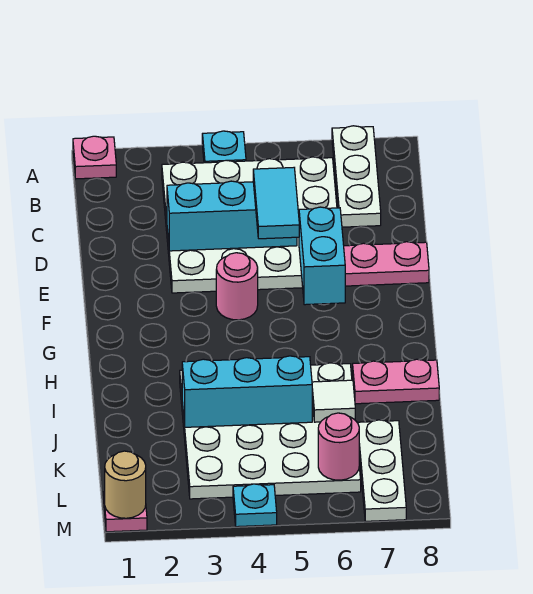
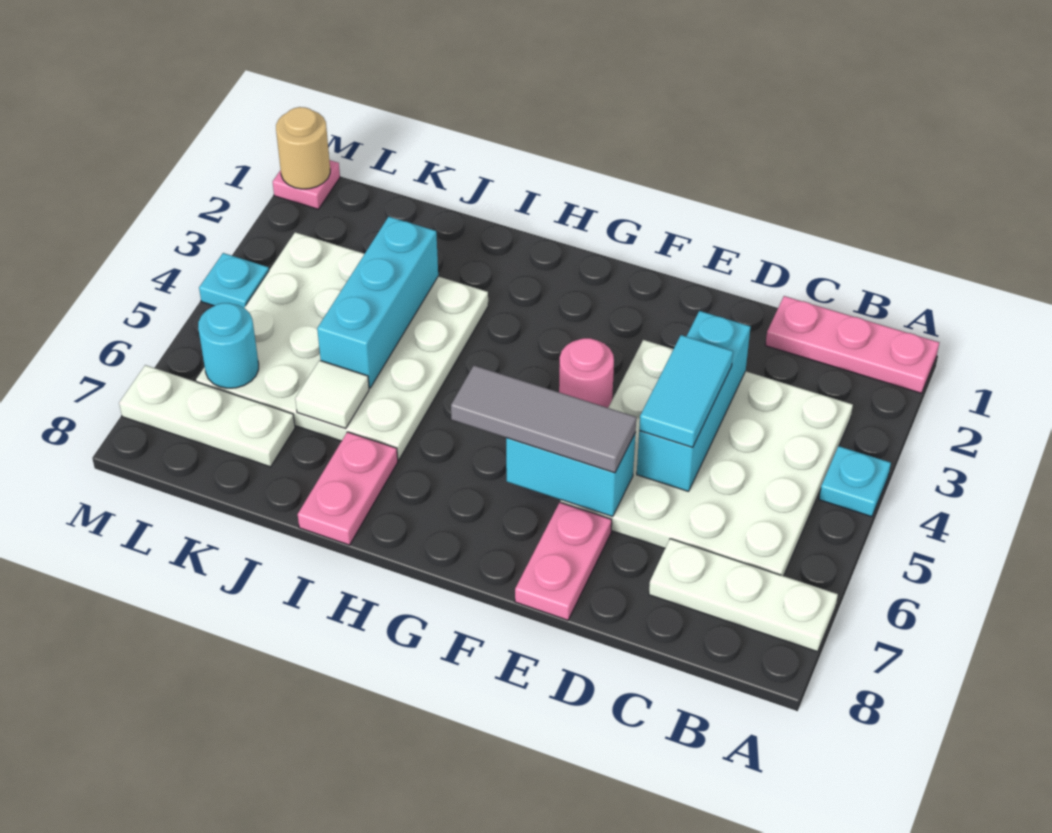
pink 1x1 plate [73,136,116,179] -> pink 1x3 plate [765,296,939,393]
cyan 1x2 tile [253,168,299,239] -> cyan 1x2 tile turned to [639,335,733,447]
none -> grey 1x3 tile [451,365,636,473]
pink 1x1 round brick [318,413,359,480] -> cyan 1x1 round brick [198,303,259,388]

